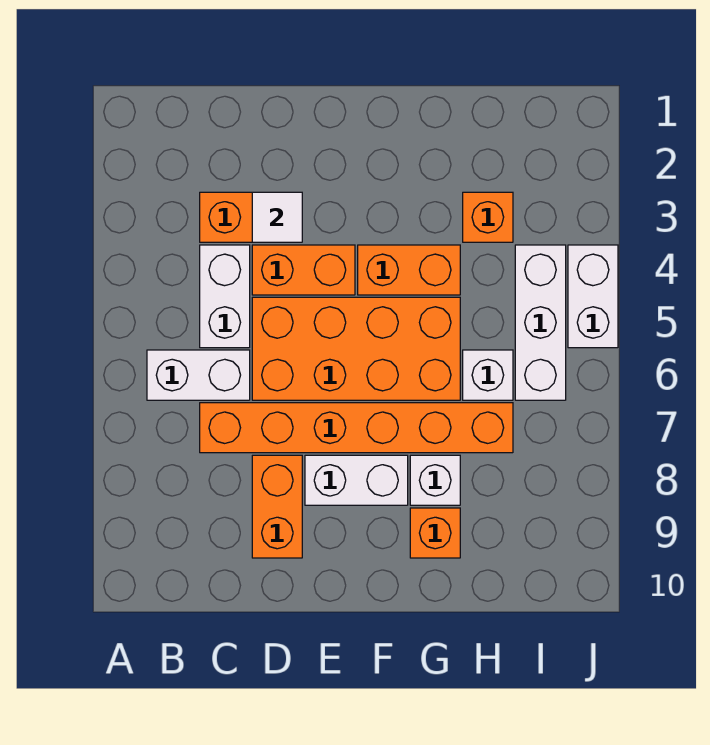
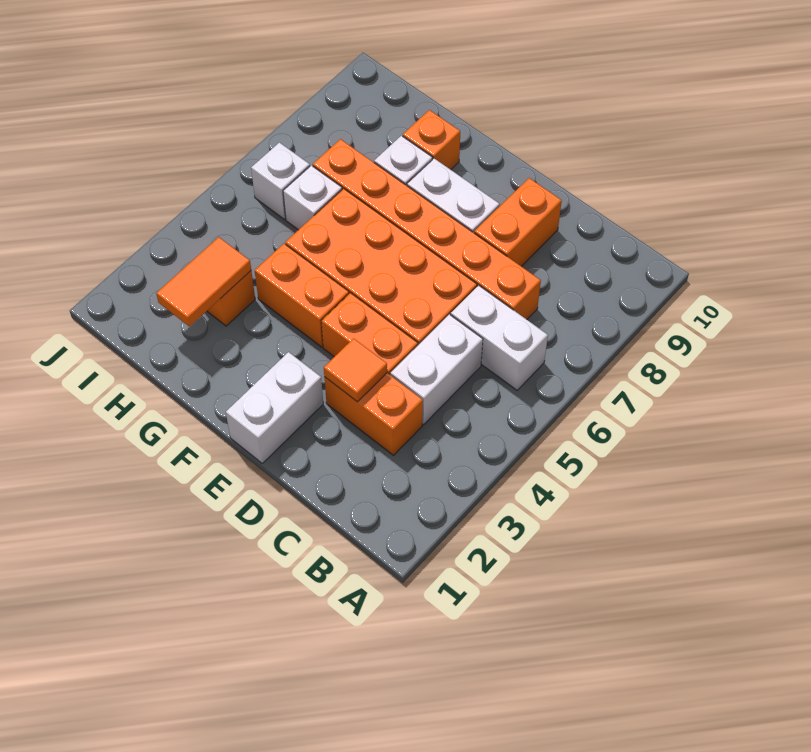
white 1x1 tile [252,192,302,242] -> orange 1x1 tile [324,338,387,402]
none -> orange 1x2 tile [156,237,251,327]
white 1x3 brick [515,245,566,400] -> white 1x1 brick [251,143,310,219]
white 1x2 brick [568,245,618,348] -> white 1x2 brick moved to [226,352,323,463]

